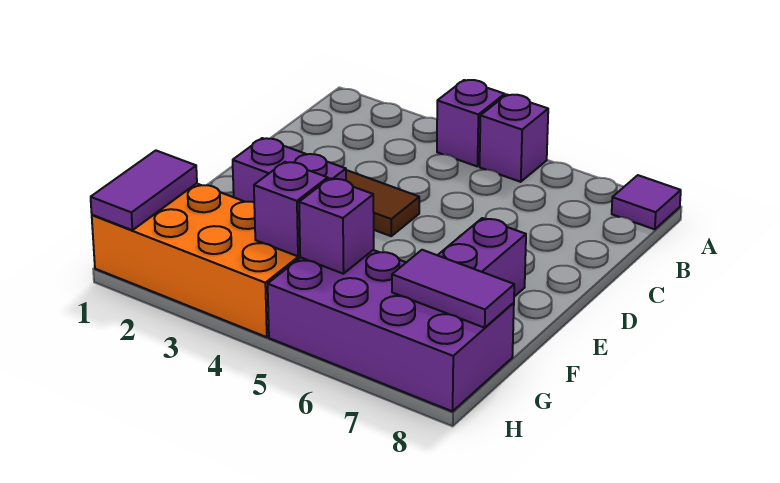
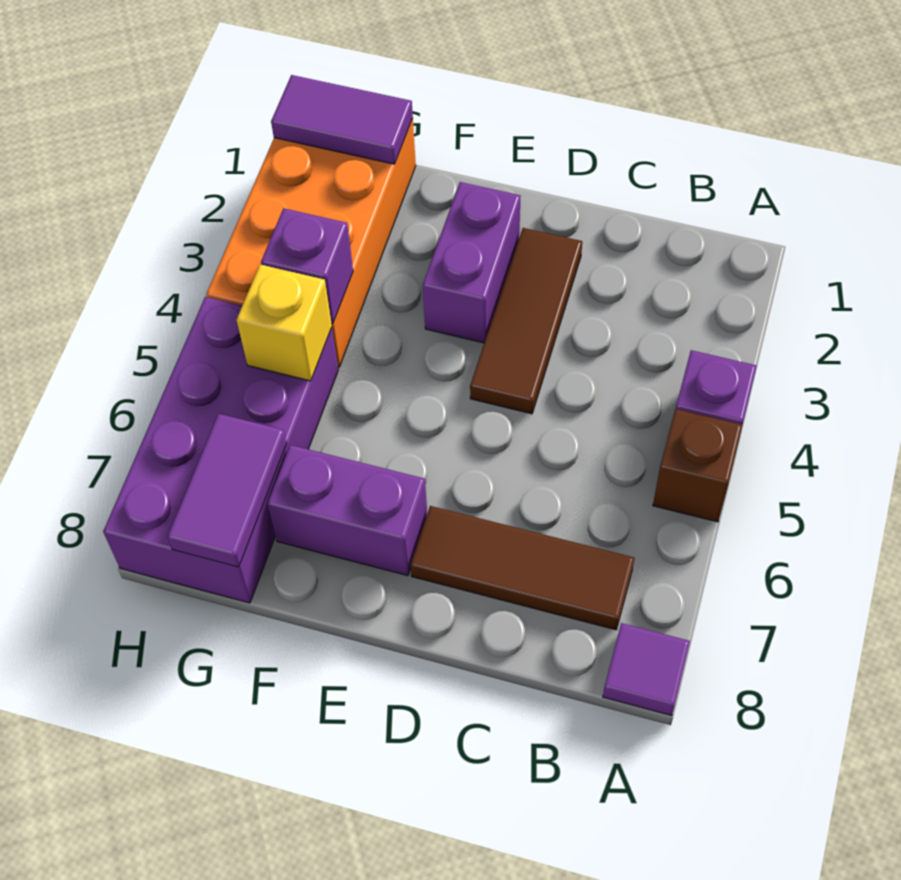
purple 1x1 brick [480,95,548,182] -> brown 1x1 brick [653,409,743,522]
none -> brown 1x3 tile [410,506,634,630]
purple 1x1 brick [299,178,374,274] -> yellow 1x1 brick [237,265,332,381]

